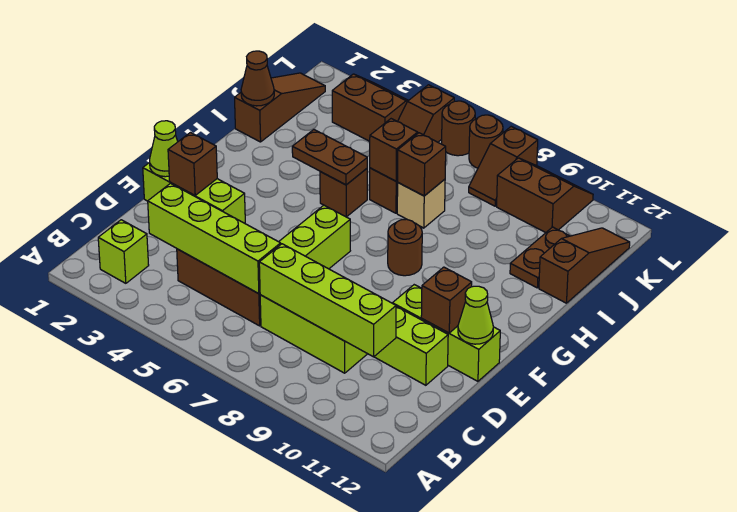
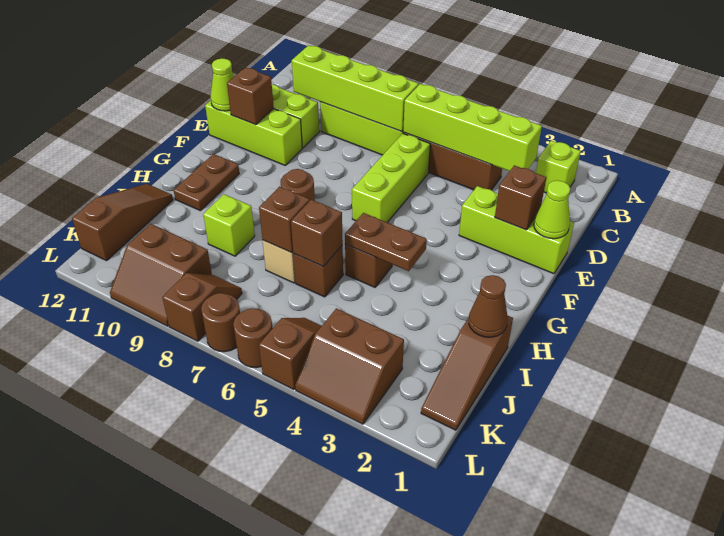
none -> lime 1x1 brick [203,194,255,256]
brown 1x2 plate [510,227,569,288] -> brown 1x2 plate moved to [174,154,239,211]
brown 1x3 slope [539,228,630,303] -> brown 1x3 slope turned to [72,184,173,261]

